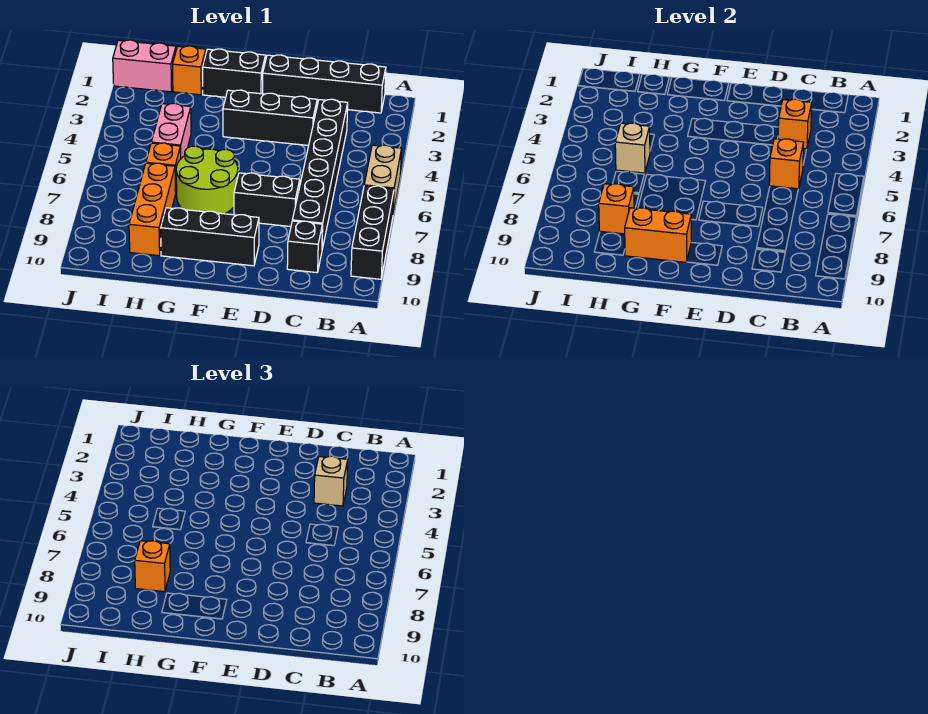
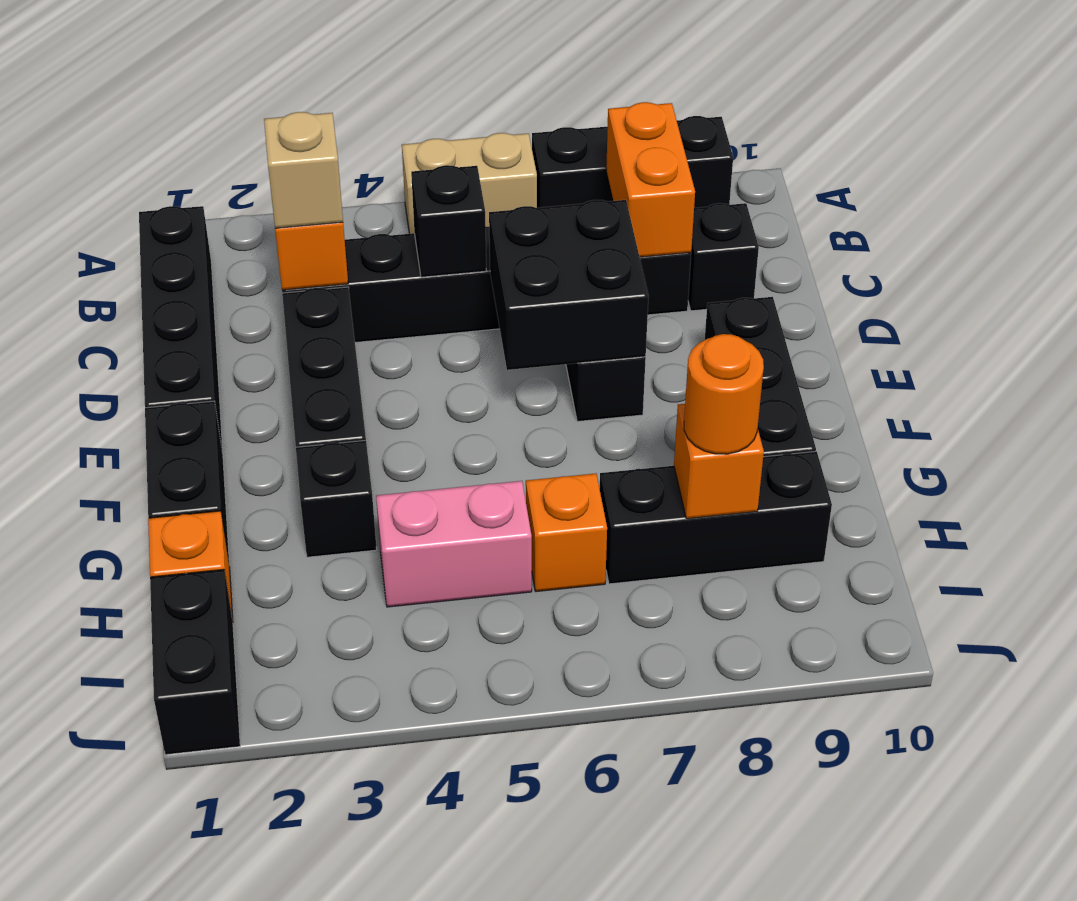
orange 1x1 brick [769,139,804,189] -> black 1x1 brick [411,165,486,277]
none -> black 2x2 brick [489,200,649,370]
lime 2x2 round brick [176,146,238,214] -> none
orange 1x2 brick [625,208,692,262] -> orange 1x2 brick moved to [606,102,695,257]
none -> black 1x1 brick [296,440,377,557]
tan 1x1 brick [615,123,650,173] -> none
orange 1x3 brick [129,163,176,256] -> black 1x3 brick [600,451,832,584]
orange 1x1 brick [135,541,170,592] -> orange 1x1 round brick [684,334,764,454]
pink 1x2 brick [113,40,176,92] -> black 1x2 brick [150,569,240,755]

